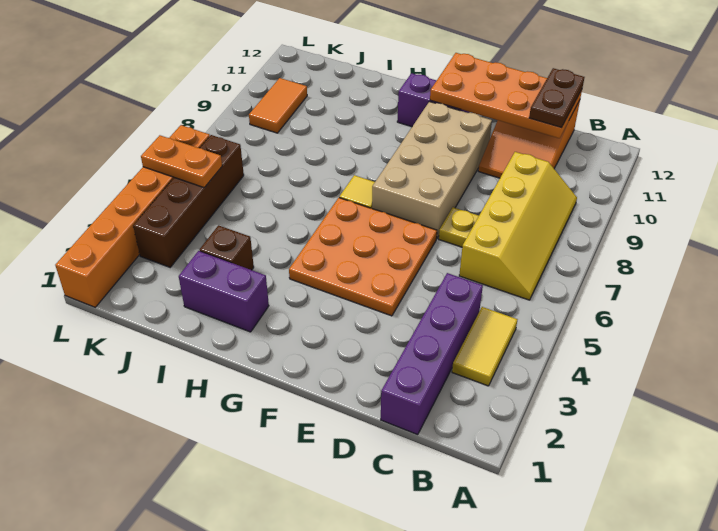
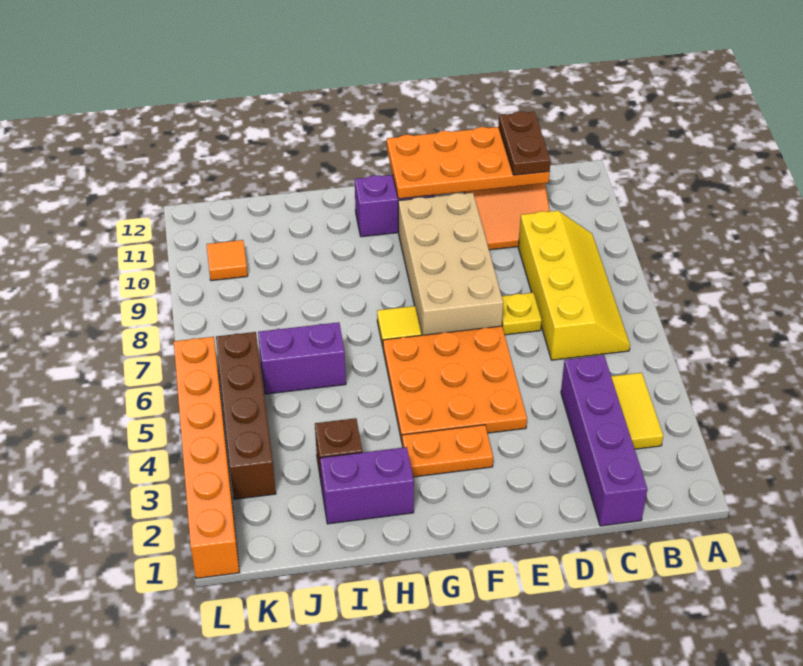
none -> purple 1x2 brick [258,322,346,394]
orange 1x2 plate [141,135,222,188] -> orange 1x2 plate moved to [402,425,493,477]
orange 1x2 tile [249,78,307,133] -> orange 1x1 tile [206,240,248,281]

